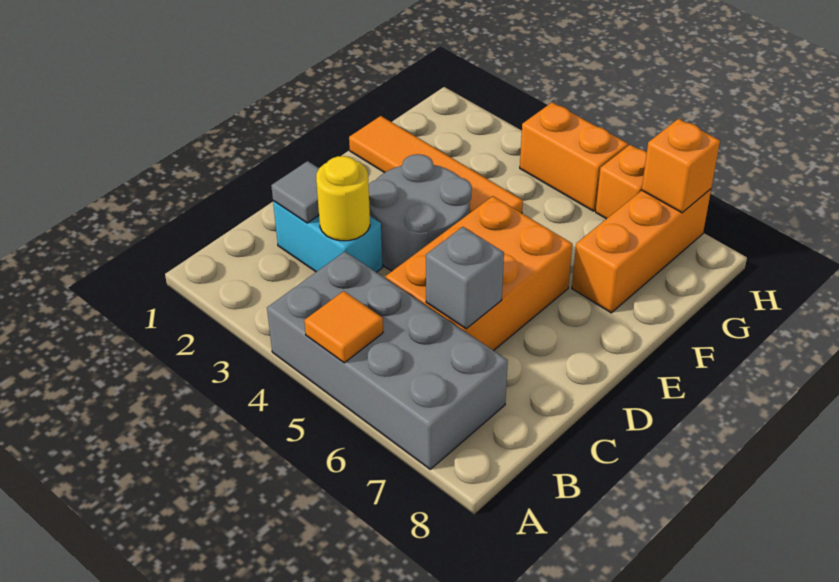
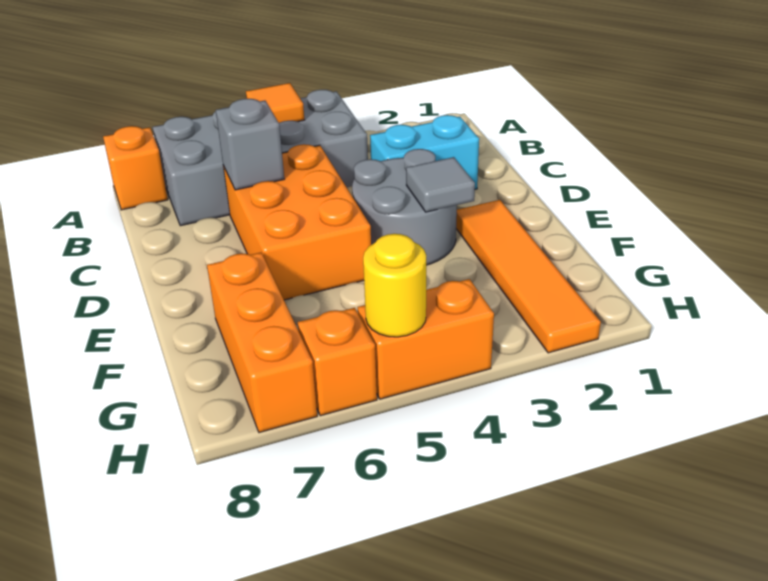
grey 1x1 tile [271,161,319,223] -> grey 1x1 tile moved to [406,157,475,212]
yellow 1x1 round brick [316,156,370,241] -> yellow 1x1 round brick moved to [363,234,426,337]
orange 1x4 tile [349,116,523,213] -> orange 1x4 tile turned to [456,200,601,353]
orange 1x1 brick [642,119,720,213] -> orange 1x1 brick moved to [103,126,168,210]

